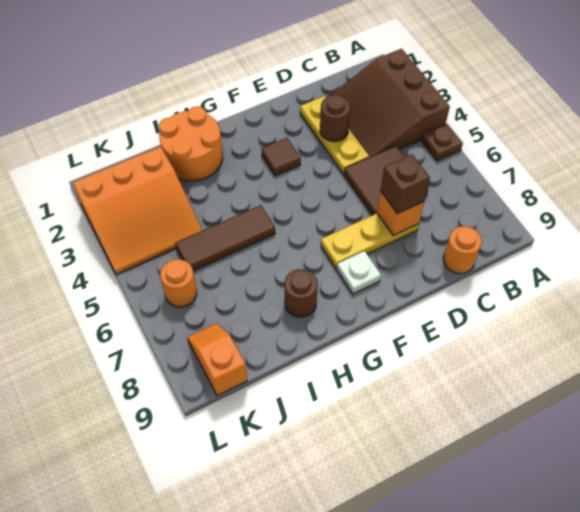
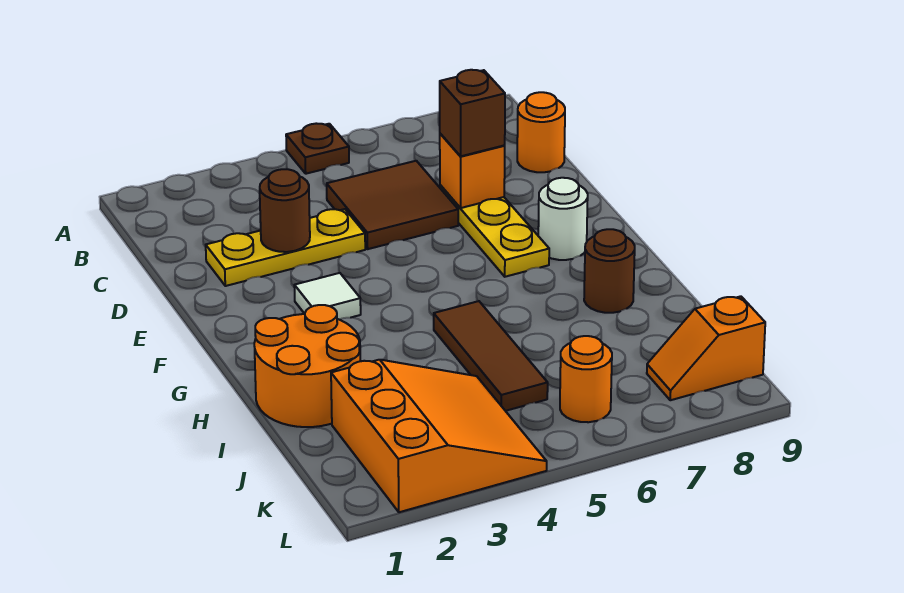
brown 3x3 slope [330,49,450,157] -> none
brown 1x1 tile [261,138,301,176] -> white 1x1 tile [294,273,361,320]
white 1x1 plate [337,251,381,294] -> white 1x1 round brick [538,178,588,260]

